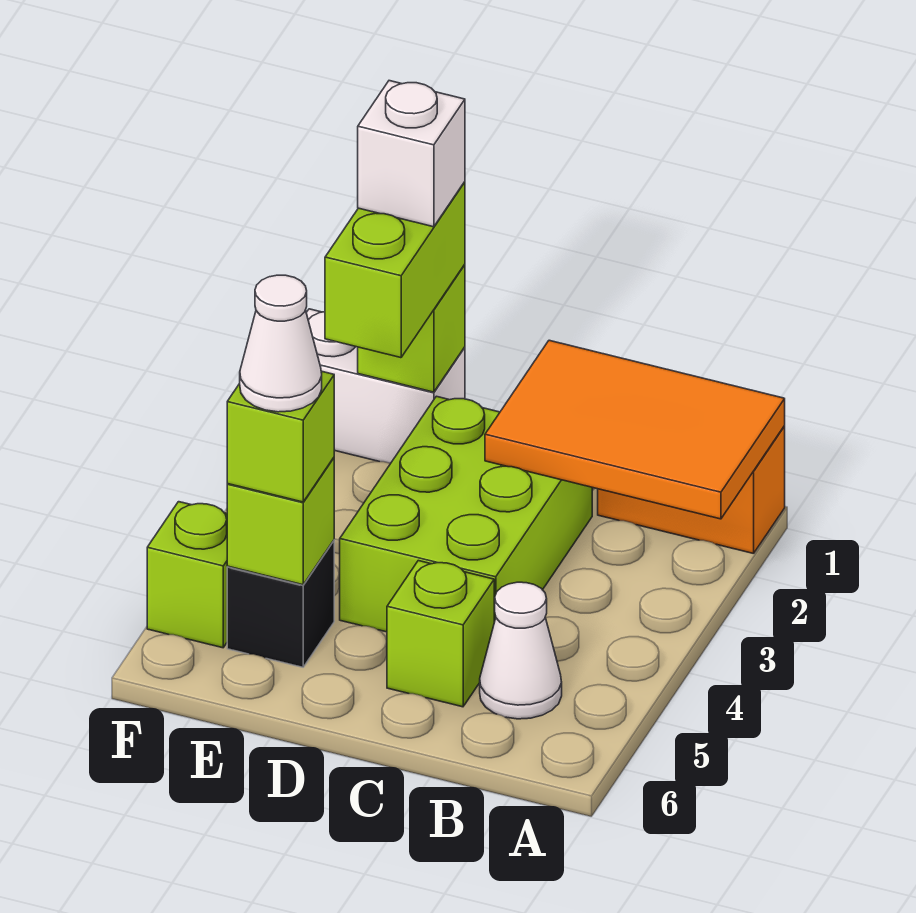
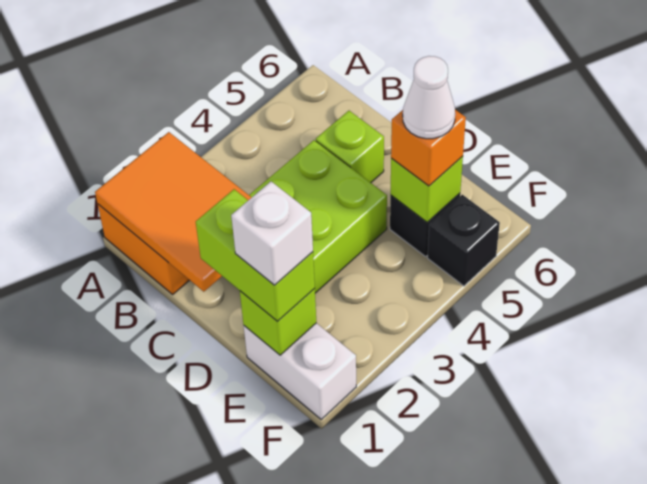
white 1x1 cone [480,582,562,719] -> none
lime 1x2 brick [325,182,465,358] -> lime 1x2 brick turned to [196,189,315,322]
lime 1x1 brick [227,371,334,502] -> orange 1x1 brick [391,110,466,186]
lime 1x1 brick [147,502,228,648] -> black 1x1 brick [428,195,500,286]

